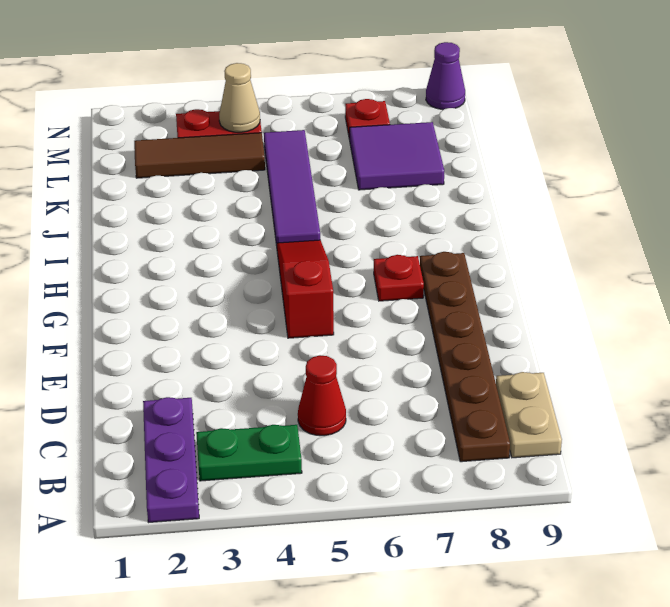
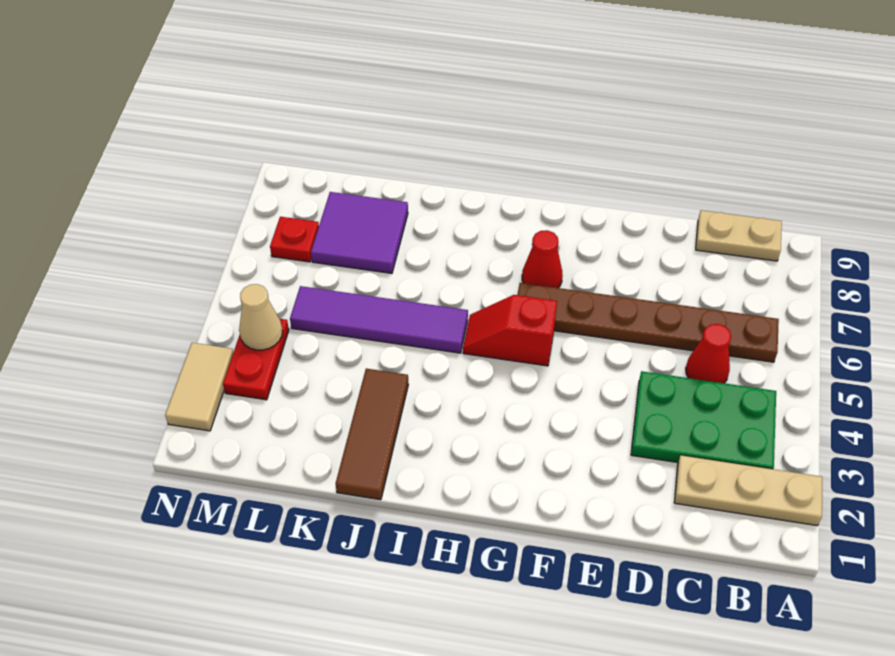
purple 1x3 plate [143,397,199,523] -> tan 1x3 plate [674,455,822,526]
green 1x2 plate [196,425,302,481] -> green 2x3 plate [631,371,776,469]
brown 1x6 plate [420,252,510,462] -> brown 1x6 plate moved to [517,283,779,362]
red 1x3 slope [277,240,334,338] -> red 1x2 slope [463,295,557,366]
red 1x1 plate [374,255,424,301] -> red 1x1 cone [522,230,563,288]
brown 1x3 tile [134,133,265,178] -> brown 1x3 tile moved to [336,369,408,500]
none -> tan 1x2 tile [165,343,233,431]
purple 1x1 cone [426,42,465,110] -> none

